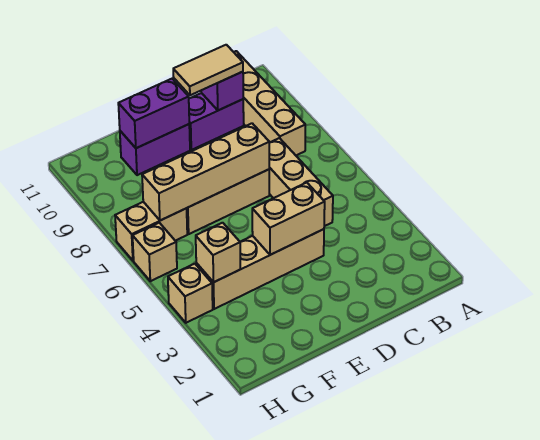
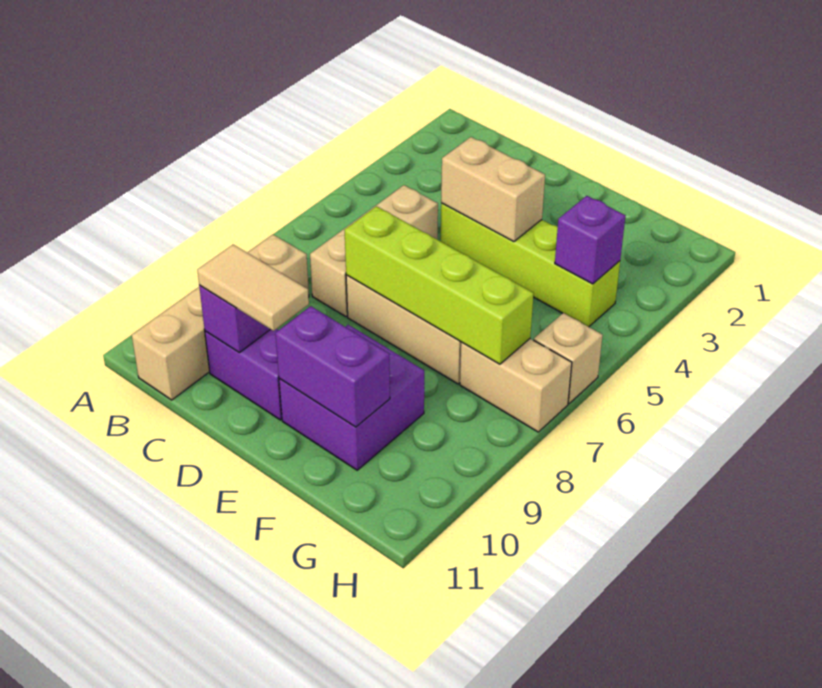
tan 1x4 brick [196,229,324,309] -> lime 1x4 brick [441,203,620,327]
tan 1x4 brick [142,123,269,220] -> lime 1x4 brick [345,206,534,364]
purple 1x2 brick [120,124,190,175] -> purple 2x2 brick [279,325,424,470]
tan 1x1 brick [196,223,240,282] -> purple 1x1 brick [555,196,625,284]
tan 1x1 brick [168,264,213,323] -> none

